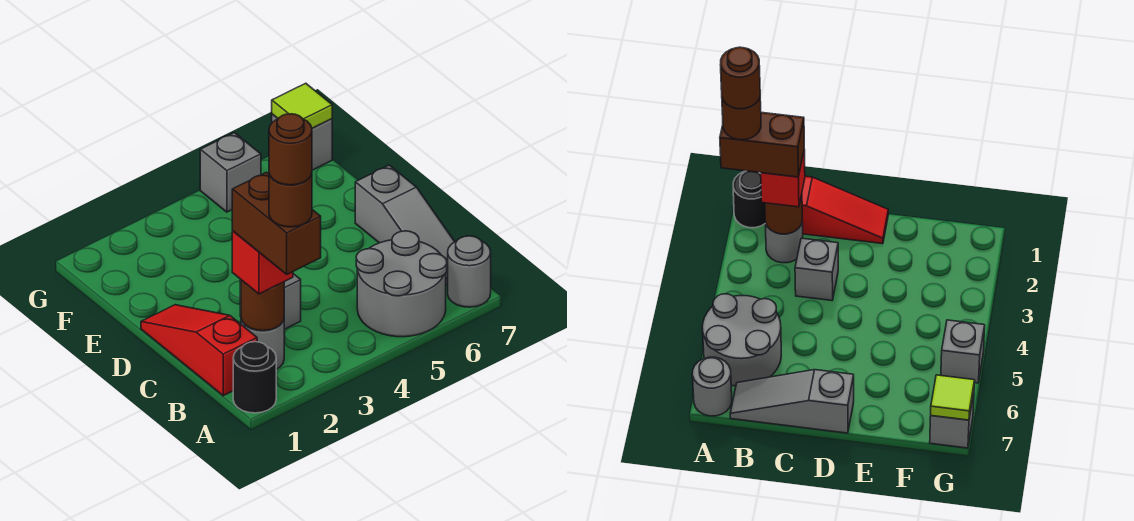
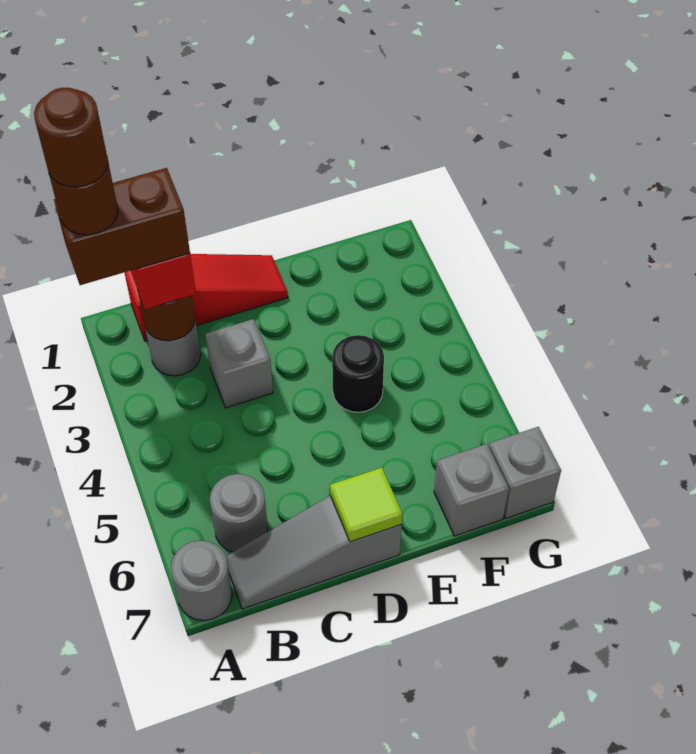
black 1x1 round brick [233,342,276,413] -> black 1x1 round brick moved to [332,335,384,412]
grey 2x2 round brick [356,231,447,337] -> grey 1x1 round brick [210,474,268,552]
grey 1x1 brick [200,133,261,212] -> grey 1x1 brick moved to [434,444,509,536]
lime 1x1 tile [272,83,332,128] -> lime 1x1 tile moved to [330,468,403,542]

